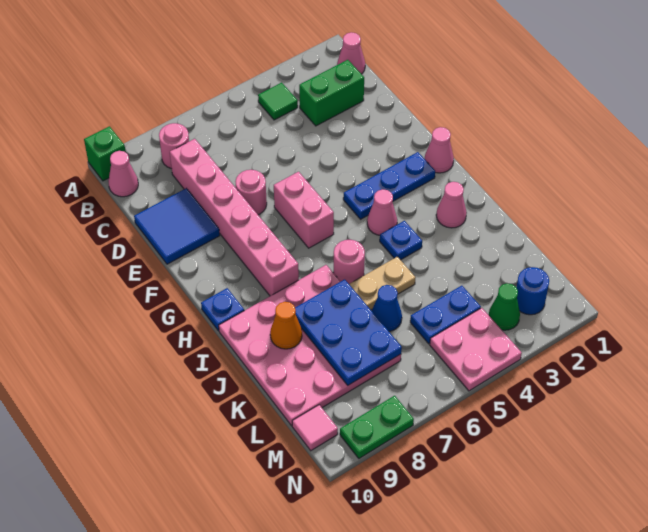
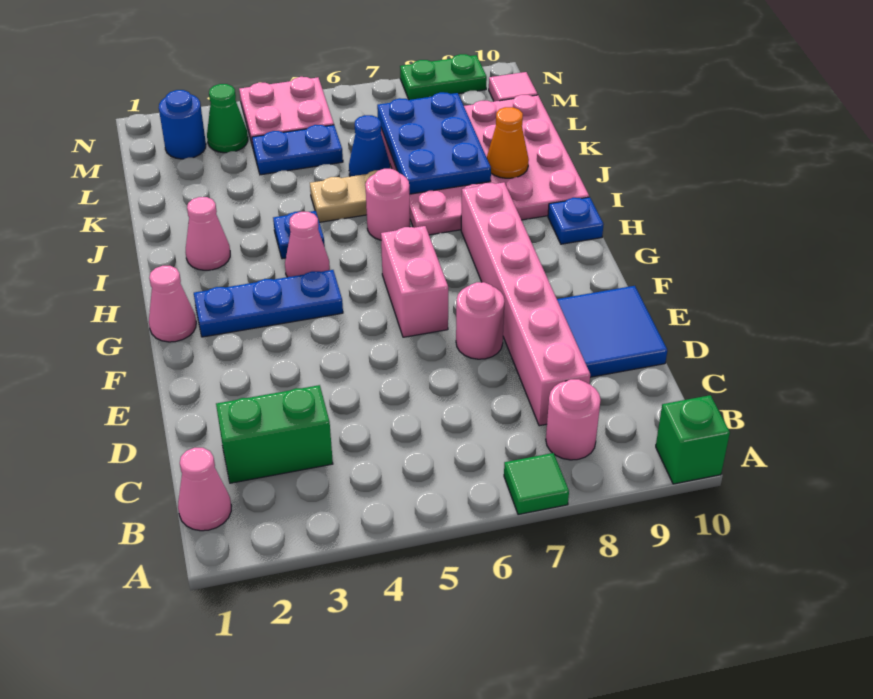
green 1x1 tile [258,83,298,120] -> green 1x1 tile moved to [504,453,569,515]
pink 1x1 cone [108,151,138,197] -> none

